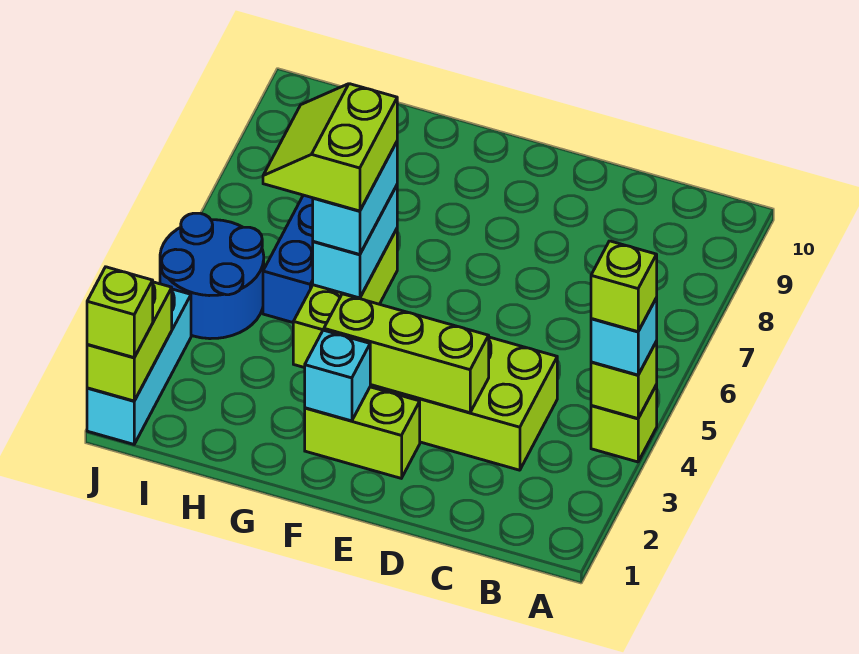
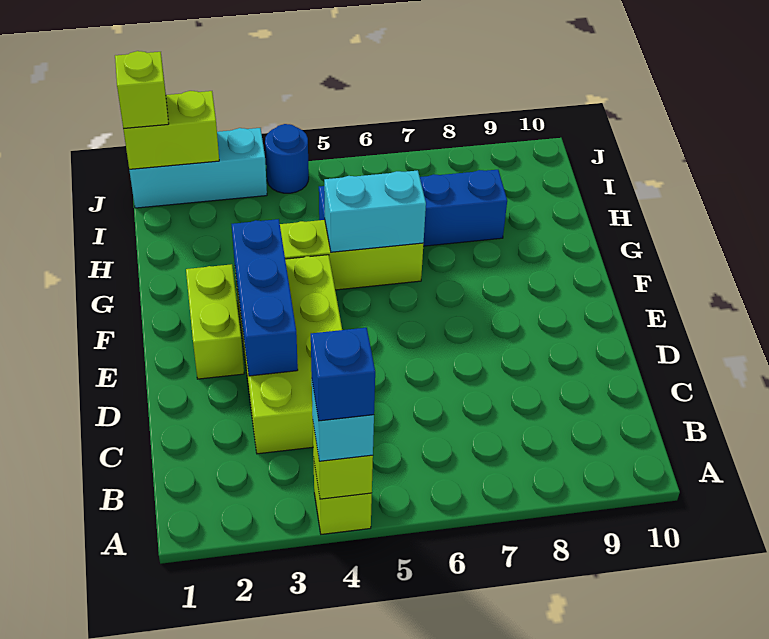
lime 1x1 brick [591,241,657,332] -> blue 1x1 brick [311,328,375,421]
lime 1x3 brick [324,294,489,413] -> blue 1x3 brick [232,219,298,376]
cyan 1x1 brick [305,330,370,421] -> none
cyan 1x2 brick [313,142,397,255] -> none
lime 2x2 slope [263,84,397,211] -> none
blue 2x2 round brick [160,213,264,339] -> blue 1x1 round brick [265,124,309,193]

